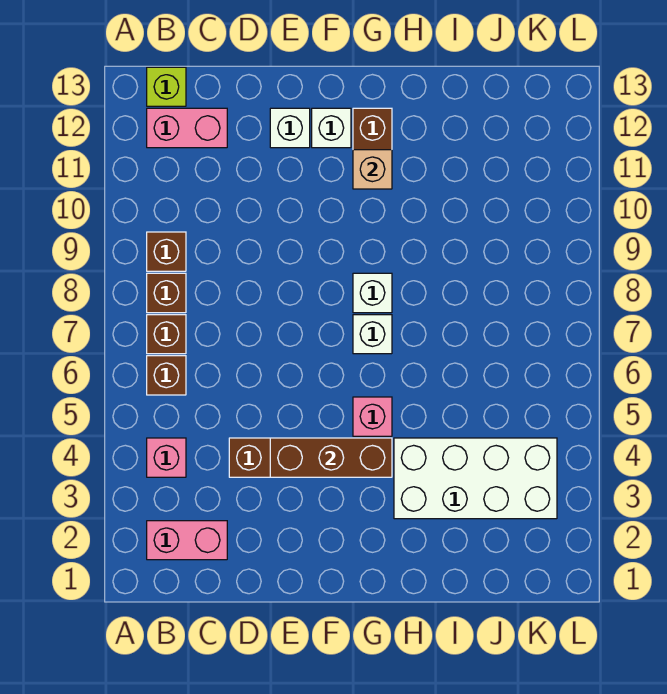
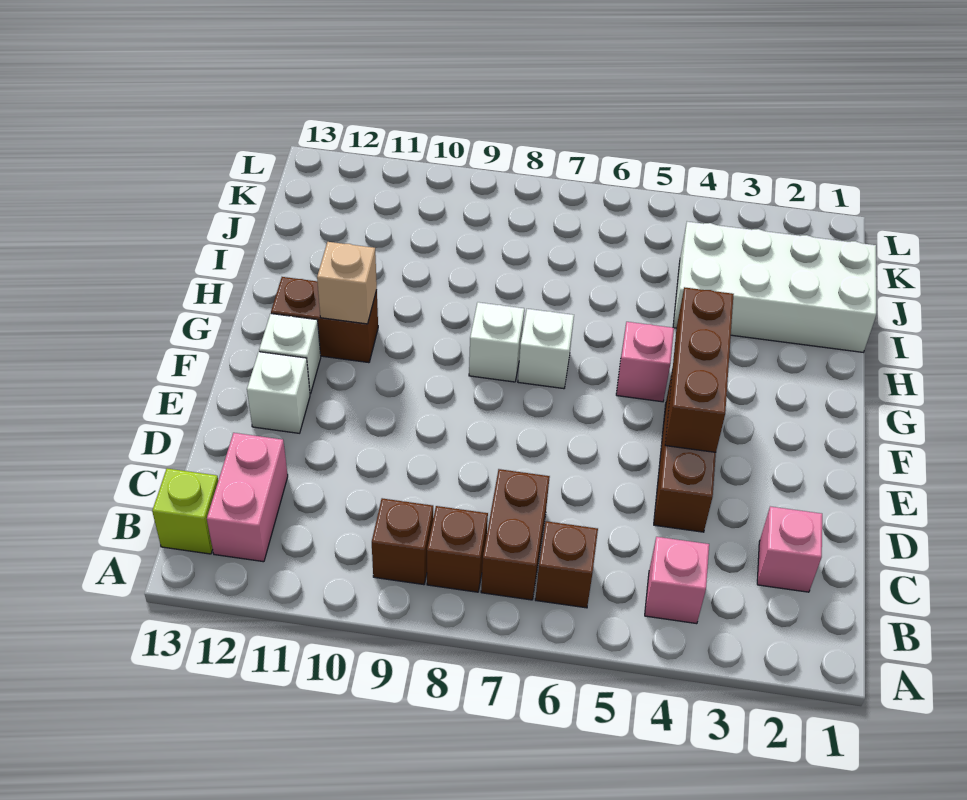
pink 1x2 brick [147,521,227,560] -> pink 1x1 brick [757,506,822,592]
brown 1x1 brick [147,315,186,354] -> brown 1x2 brick [481,469,550,600]
white 2x4 brick [394,438,557,519] -> white 2x4 brick turned to [673,222,876,352]

